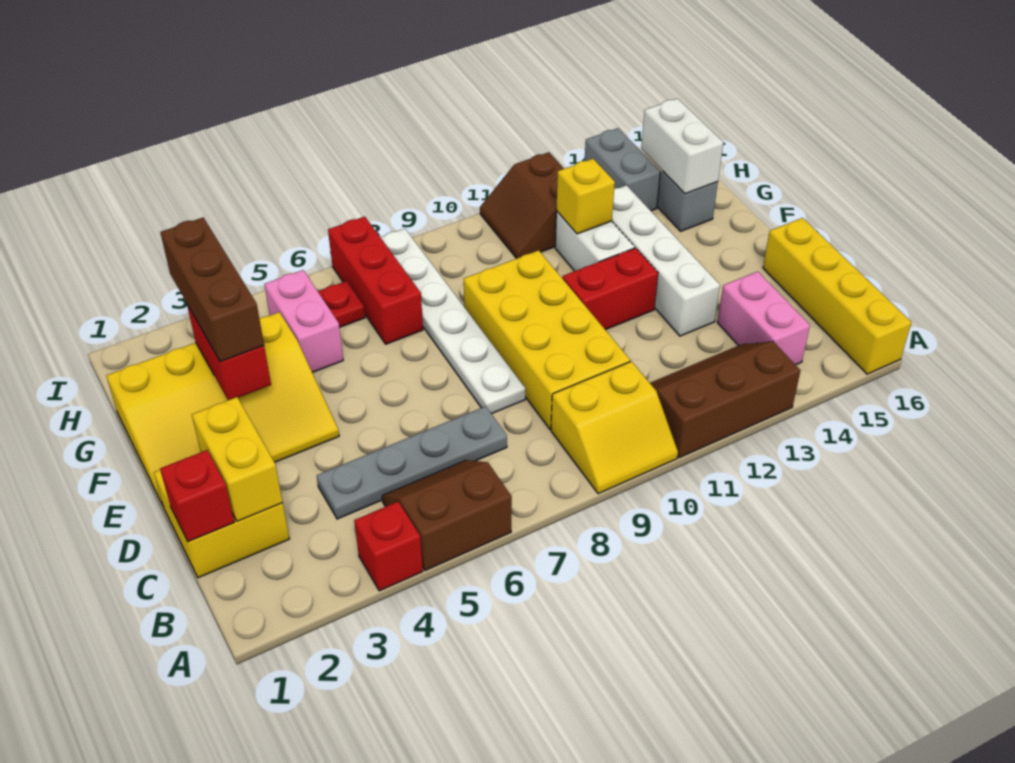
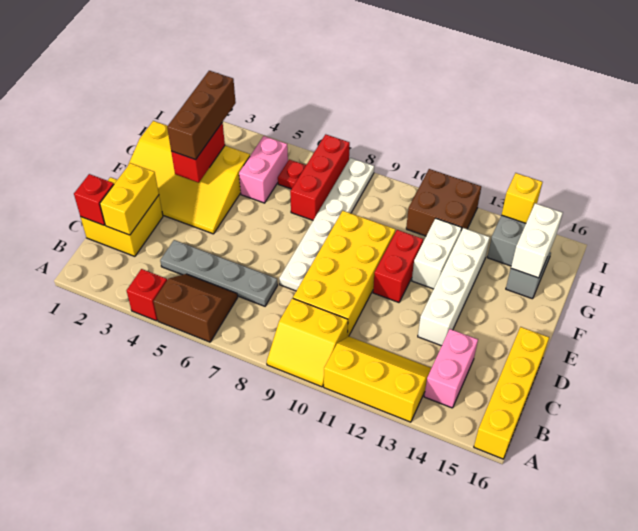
brown 2x3 slope [650,342,800,458] -> yellow 2x3 slope [324,336,431,422]
red 1x2 brick [562,248,658,330] -> red 1x2 brick turned to [373,230,423,302]
yellow 1x1 brick [556,159,615,234] -> yellow 1x1 brick moved to [502,173,542,223]
brown 2x2 slope [480,152,564,259] -> brown 2x2 brick [406,169,481,236]

